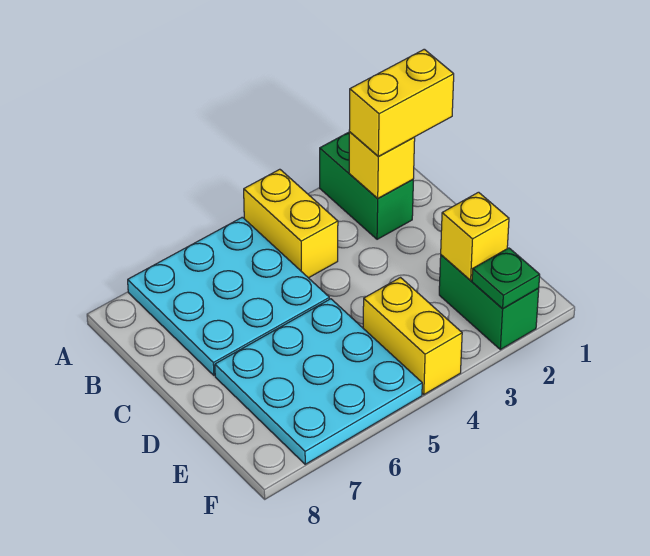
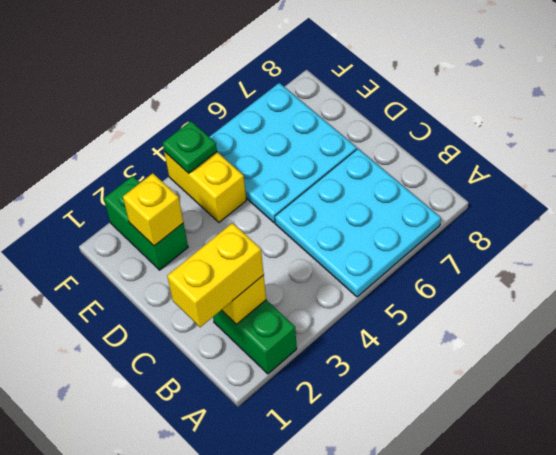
yellow 1x2 brick [244,169,338,278] -> none
green 1x1 plate [472,248,540,309] -> green 1x1 plate moved to [163,121,217,173]

